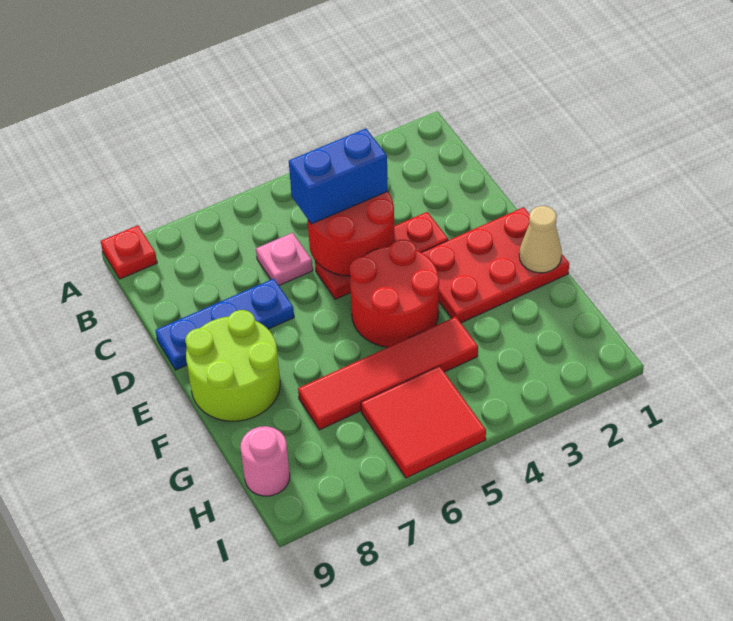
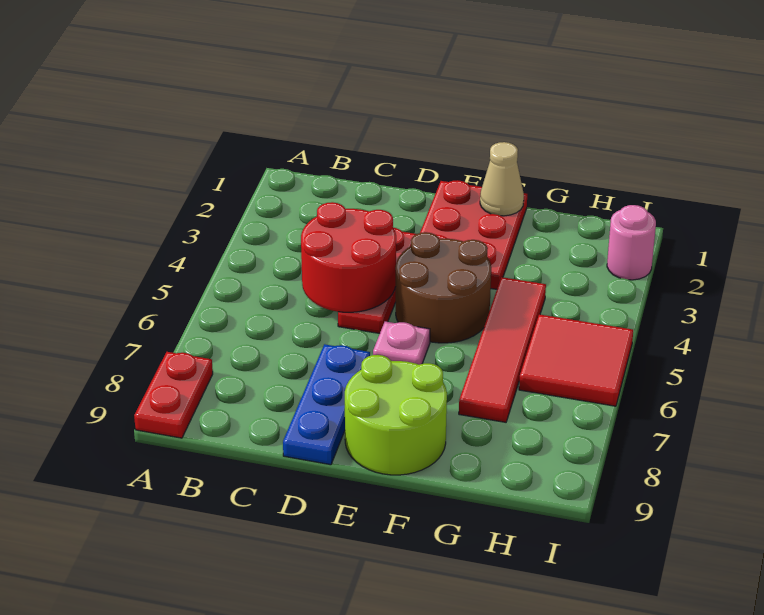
red 1x1 plate [101,225,157,279] -> red 1x2 plate [134,352,213,438]
blue 1x2 brick [289,128,388,224] -> none
pink 1x1 plate [256,233,313,285] -> pink 1x1 plate moved to [373,322,430,365]
red 2x2 round brick [350,240,439,347] -> brown 2x2 round brick [396,232,491,343]
pink 1x1 round brick [241,426,290,496] -> pink 1x1 round brick moved to [607,205,656,280]

